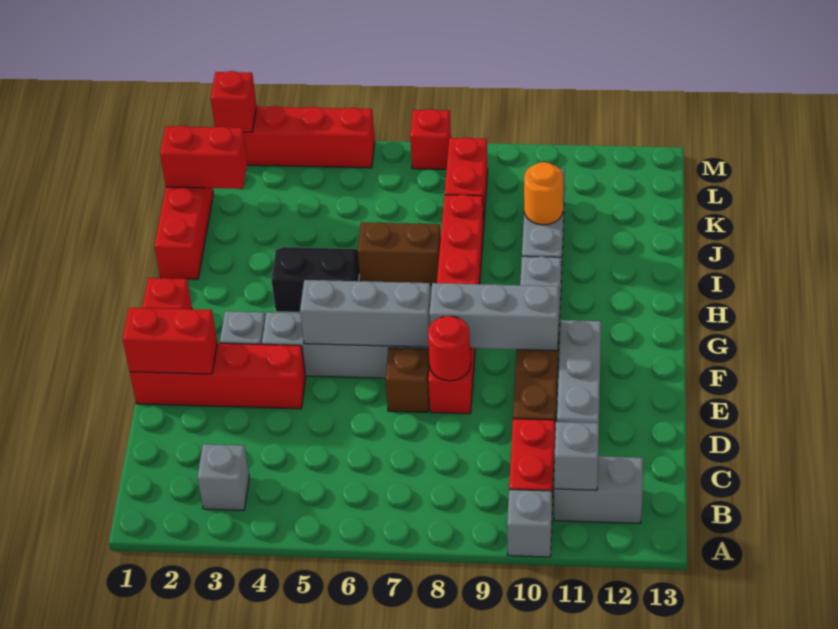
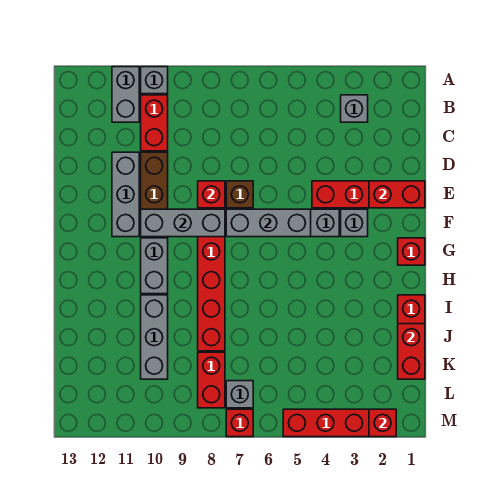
grey 1x2 brick [554,456,643,523] -> grey 1x2 brick turned to [112,67,139,122]
grey 1x1 brick [554,422,599,490] -> grey 1x1 brick moved to [226,381,253,408]
red 1x1 round brick [428,316,471,381] -> red 1x1 brick [198,181,225,208]
black 2x2 slope [271,247,359,312] -> none
brown 1x2 brick [357,222,441,285] -> none
orange 1x1 round brick [524,162,563,225] -> none
red 1x2 brick [160,126,248,189] -> red 1x2 brick turned to [398,324,425,379]

